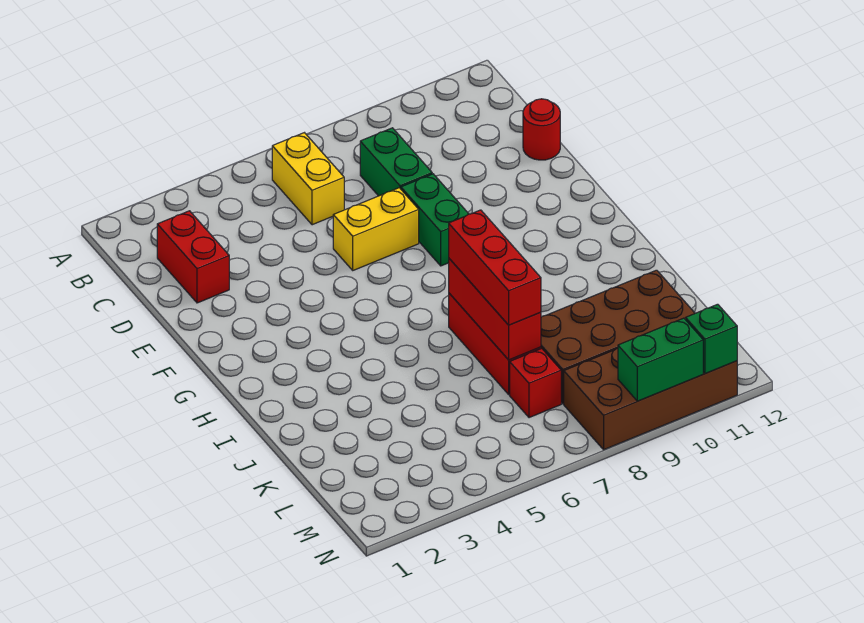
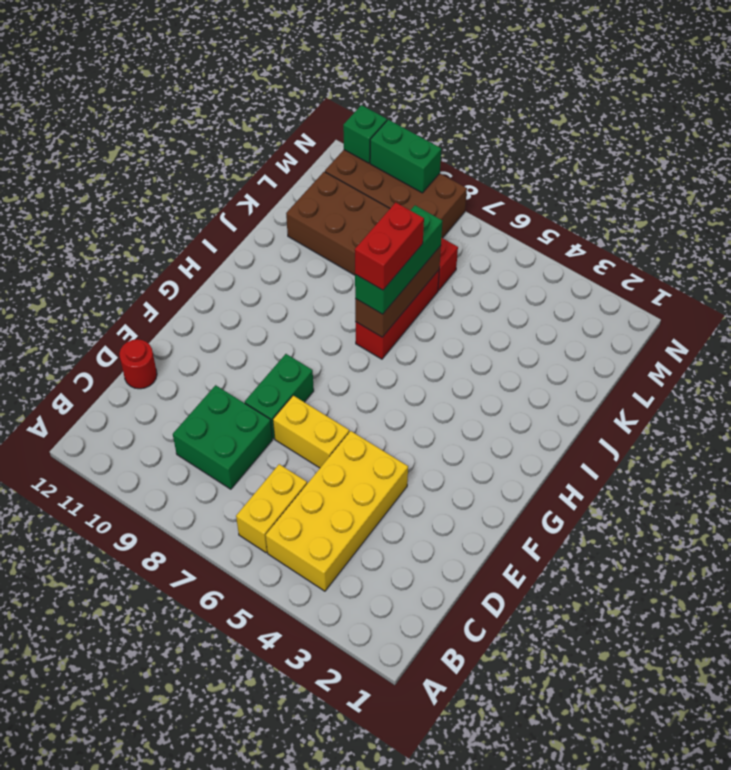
none -> yellow 2x4 brick [266,431,408,591]
red 1x2 brick [157,211,229,303] -> red 1x2 brick moved to [355,202,424,290]
green 1x2 brick [360,128,432,196] -> green 2x2 brick [173,385,272,489]
red 1x3 brick [449,259,541,360] -> brown 1x3 brick [355,246,441,337]
red 1x3 brick [449,210,541,325] -> green 1x3 brick [355,205,442,314]

